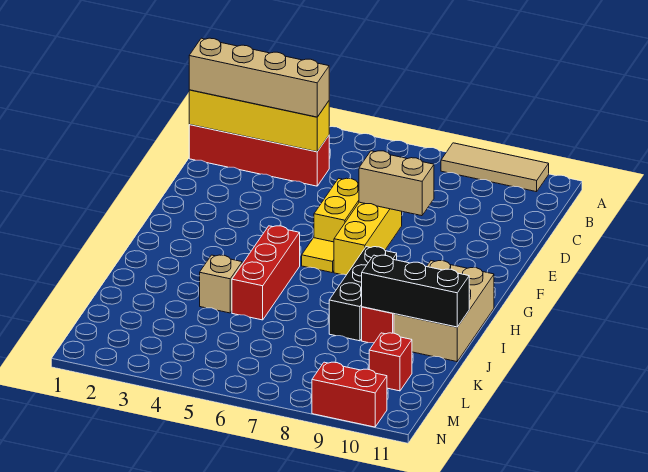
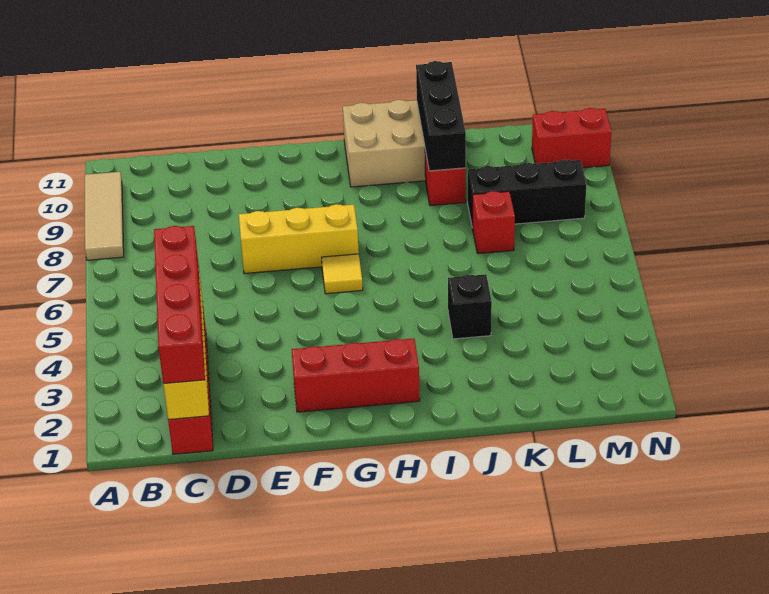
tan 1x4 brick [189,38,329,117] -> red 1x4 brick [154,226,205,384]
yellow 1x2 brick [314,178,359,242] -> none
tan 1x2 brick [359,151,434,216] -> none
red 1x3 brick [232,226,300,320] -> red 1x3 brick moved to [292,338,420,412]
black 1x3 brick [329,247,397,341] -> black 1x3 brick moved to [468,160,586,227]
tan 1x1 brick [200,255,242,313] -> black 1x1 brick [448,274,492,339]
red 1x1 brick [369,333,412,391] -> red 1x1 brick moved to [473,191,515,254]
red 1x2 brick [312,362,387,427] -> red 1x2 brick turned to [532,108,611,168]

